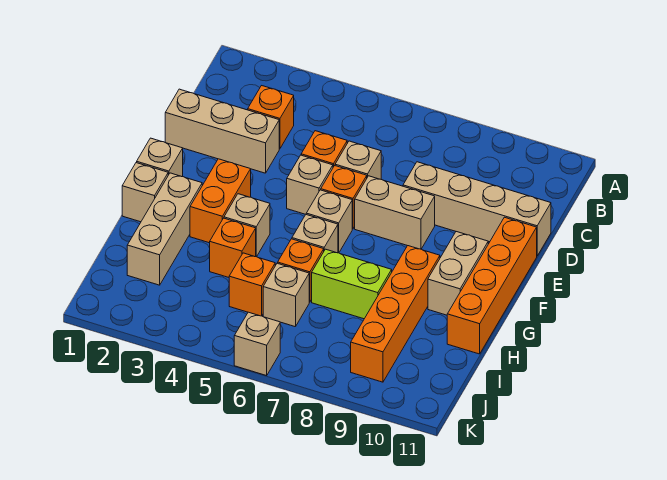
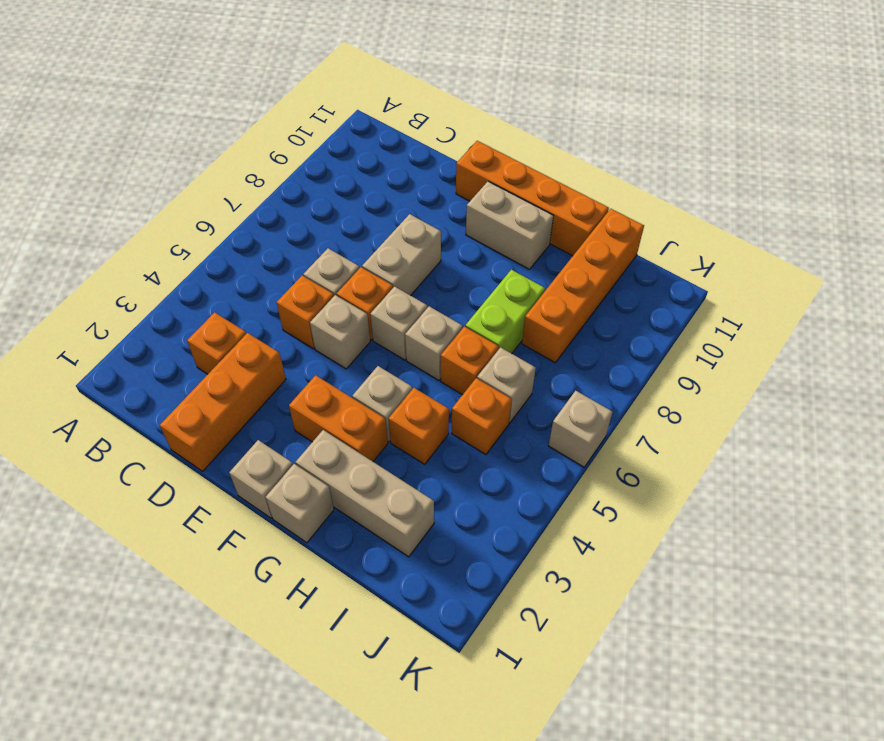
tan 1x3 brick [165,89,279,173] -> orange 1x3 brick [160,333,286,471]
tan 1x4 brick [403,162,551,256] -> none
orange 1x4 brick [351,246,440,382] -> orange 1x4 brick turned to [522,209,644,363]

